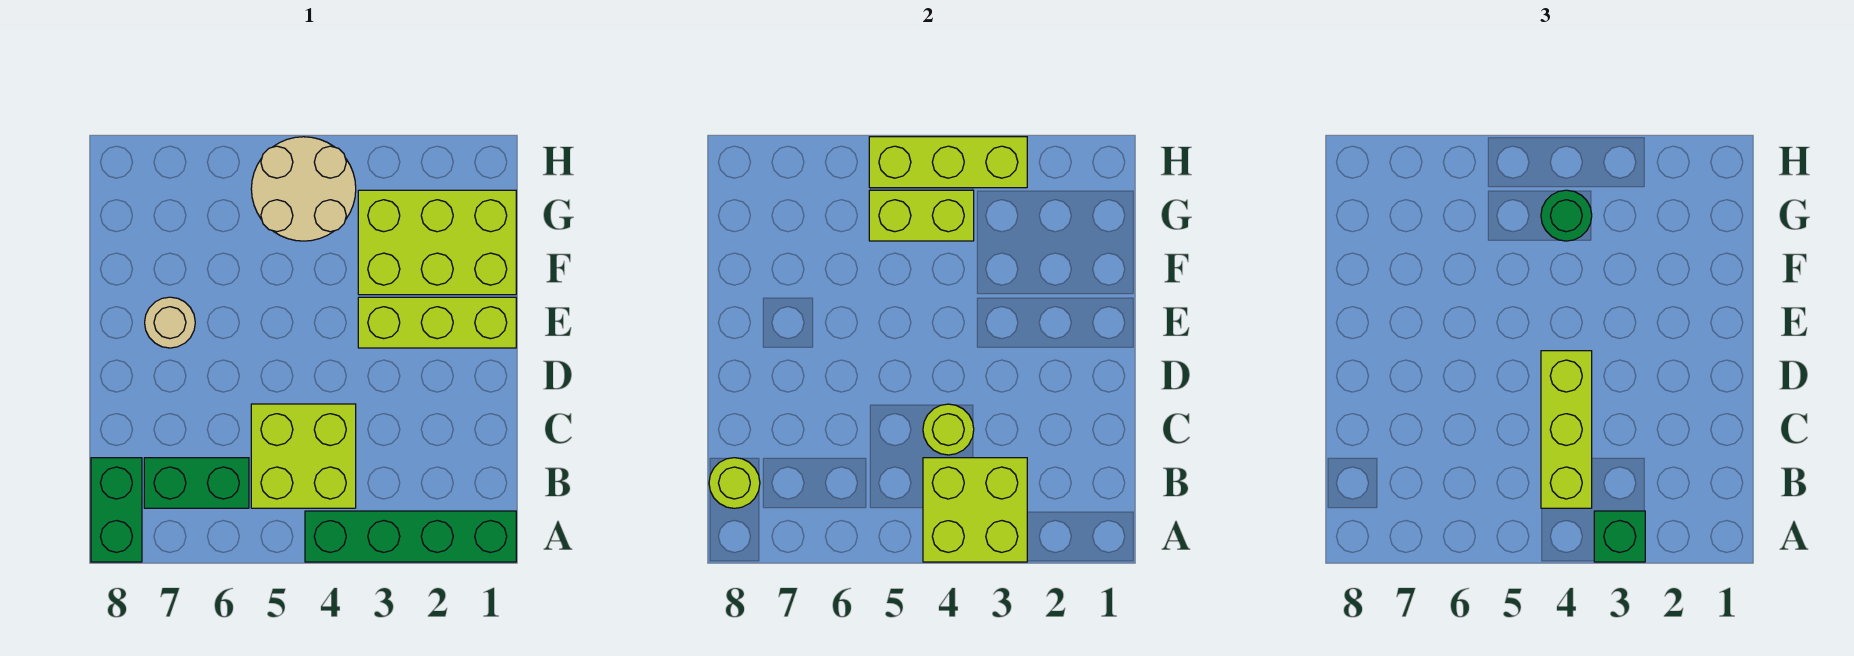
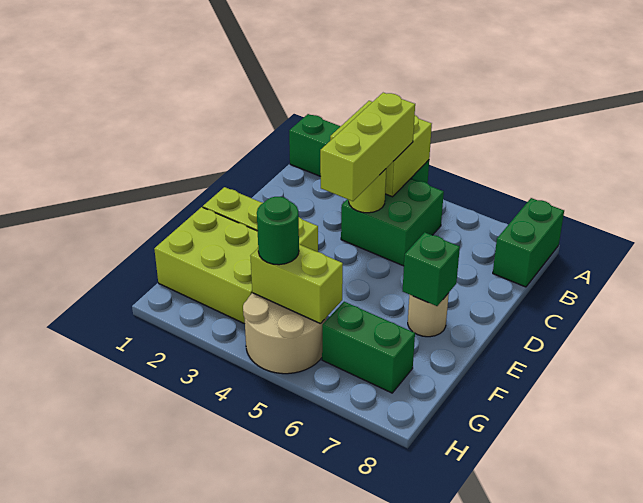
green 1x1 brick [1594,511,1645,562] -> green 1x1 brick moved to [403,232,460,306]
lime 2x2 brick [251,404,356,508] -> green 2x2 brick [341,179,444,266]
green 1x2 brick [144,458,249,508] -> green 1x2 brick moved to [322,302,415,393]
lime 1x1 round brick [709,458,760,508] -> none
lime 1x3 brick [869,137,1027,188] -> none

